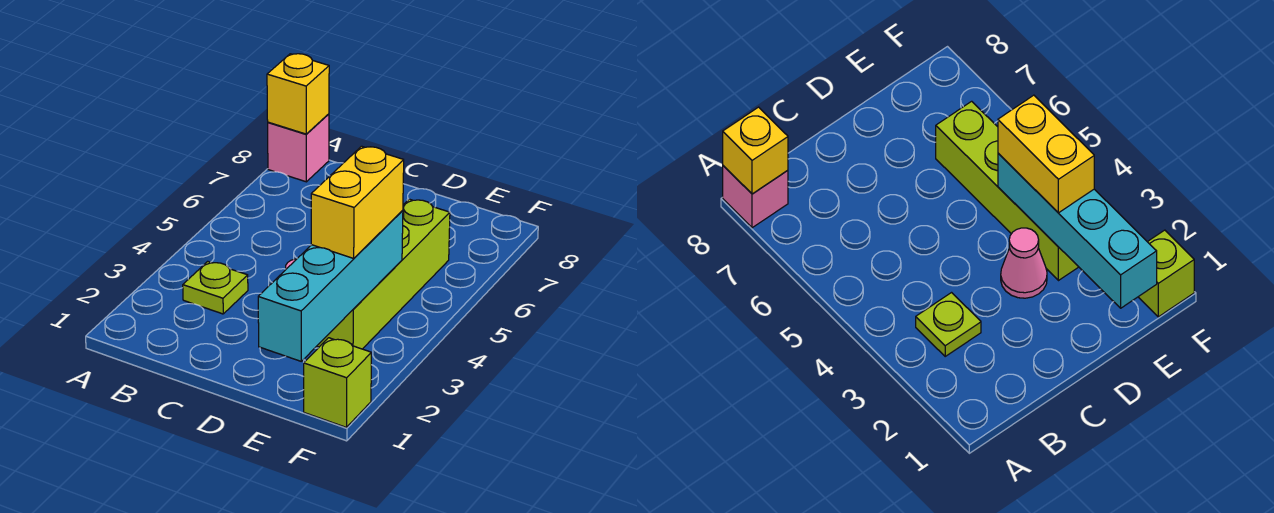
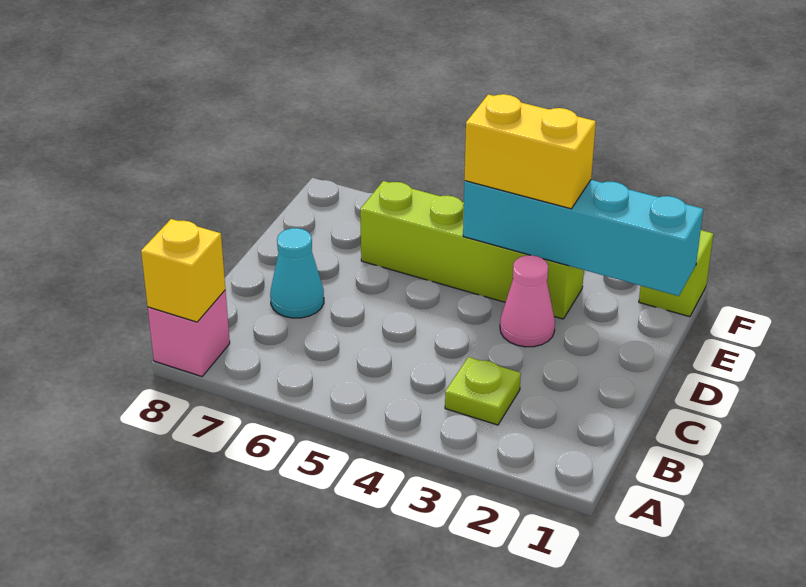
none -> cyan 1x1 cone [270,228,324,318]

